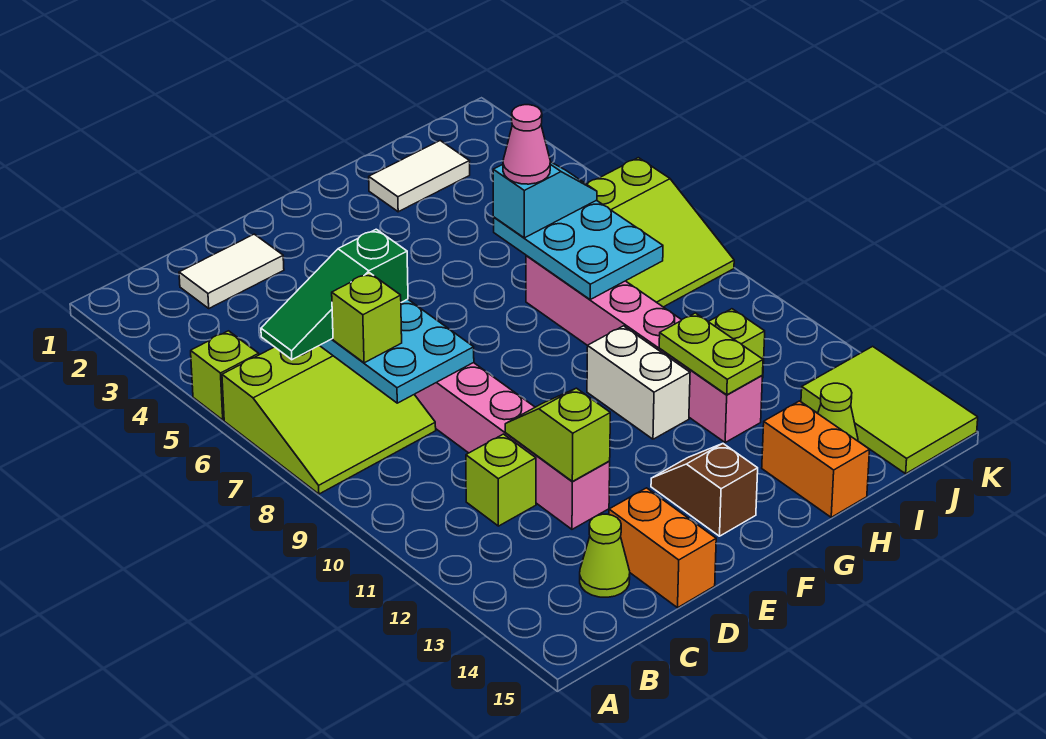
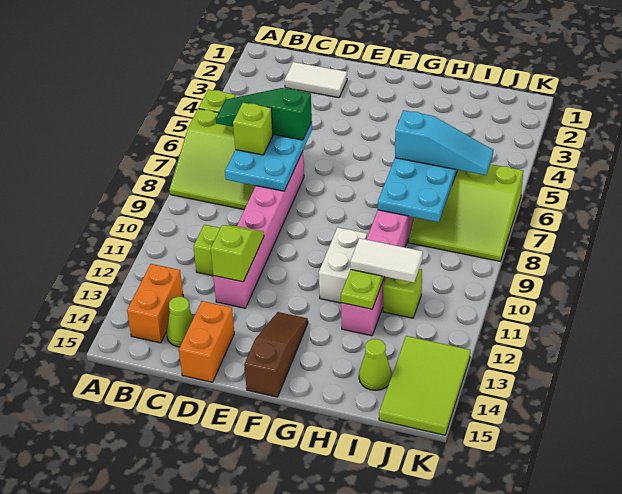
brown 1x2 slope [651,444,758,536] -> brown 1x3 slope [244,312,308,397]
white 1x2 tile [369,141,470,212] -> white 1x2 tile moved to [350,238,423,283]
cyan 1x2 slope [493,162,597,238] -> cyan 1x3 slope [395,110,493,175]
pink 1x1 cone [503,105,550,184] -> none
orange 1x2 brick [762,401,870,517] -> orange 1x2 brick moved to [127,264,183,343]

